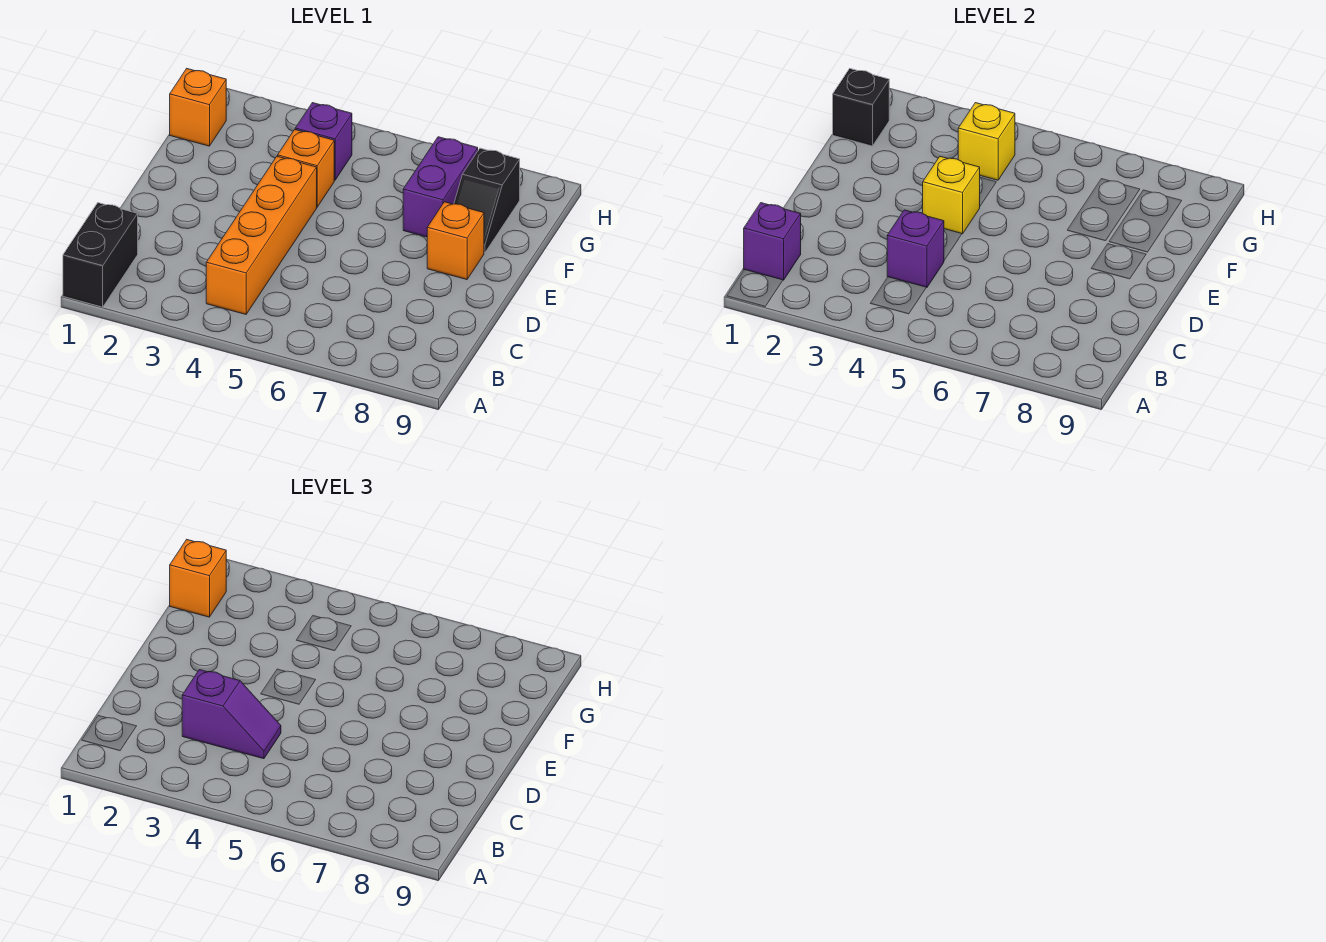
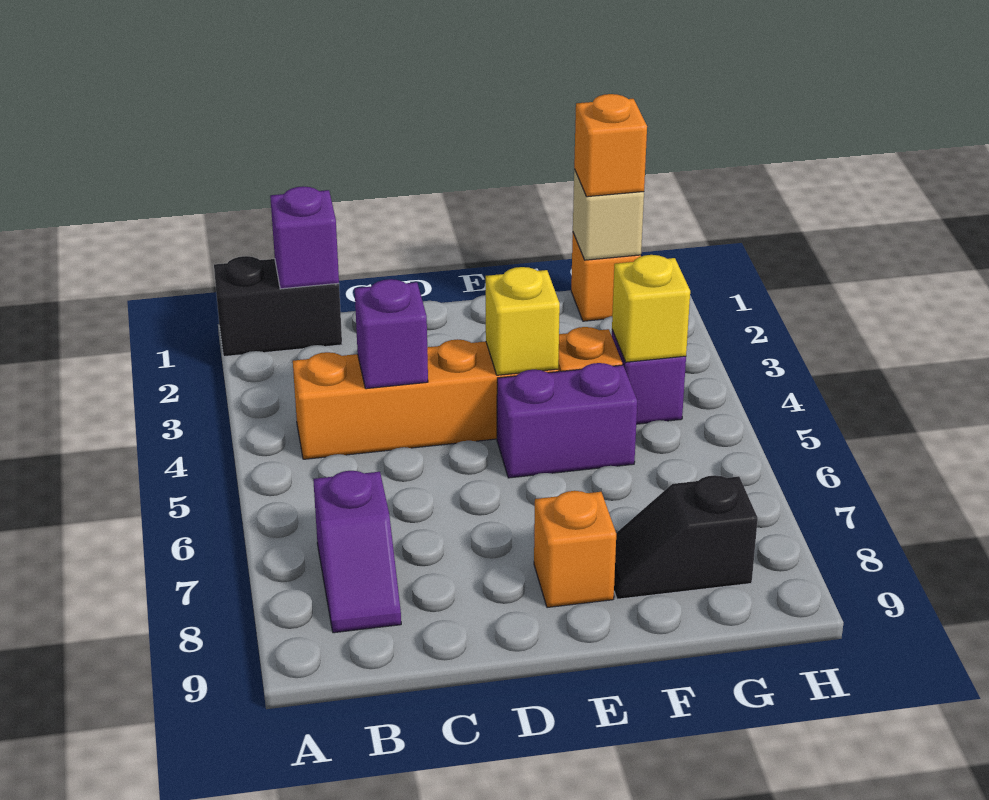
purple 1x2 slope [182,670,281,759] -> purple 1x2 slope moved to [313,471,401,633]
purple 1x2 brick [403,137,478,237] -> purple 1x2 brick moved to [497,363,637,478]
black 1x1 brick [833,69,889,146] -> tan 1x1 brick [573,169,644,260]

